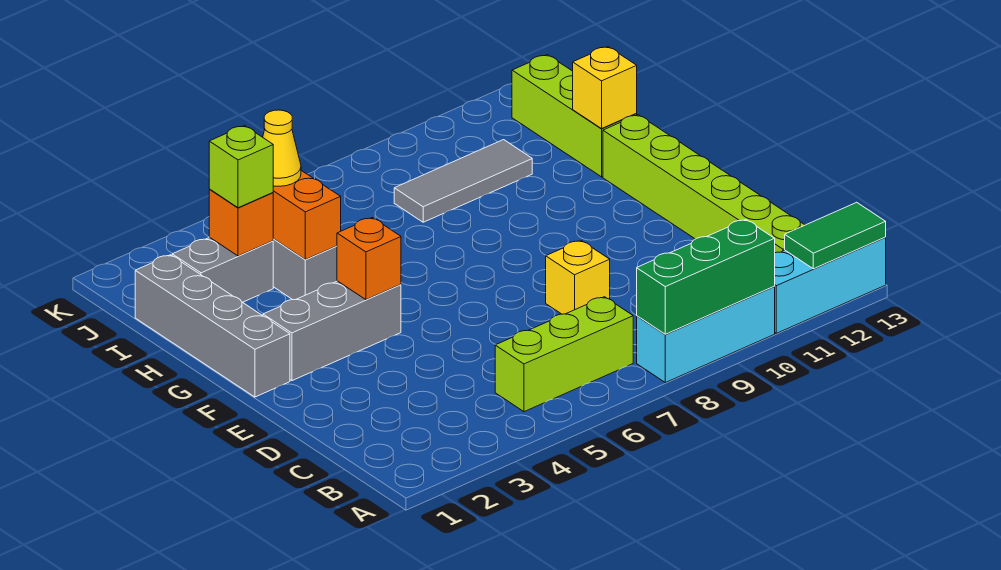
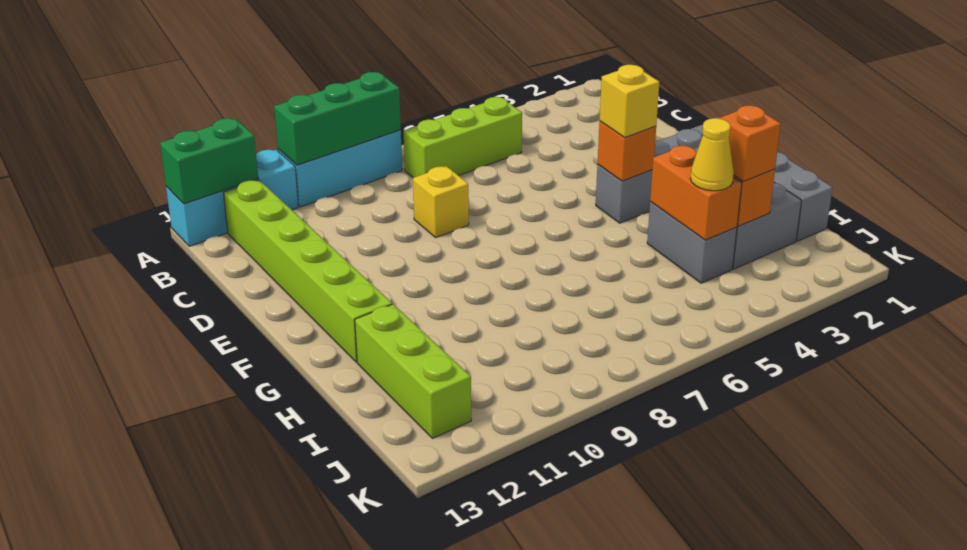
green 1x2 tile [785,202,886,269] -> green 1x2 brick [160,118,258,204]
yellow 1x1 brick [573,47,637,129] -> yellow 1x1 brick moved to [600,65,659,137]
lime 1x1 brick [209,126,273,208] -> orange 1x1 brick [720,105,781,181]
grey 1x3 tile [394,140,532,222] -> none

